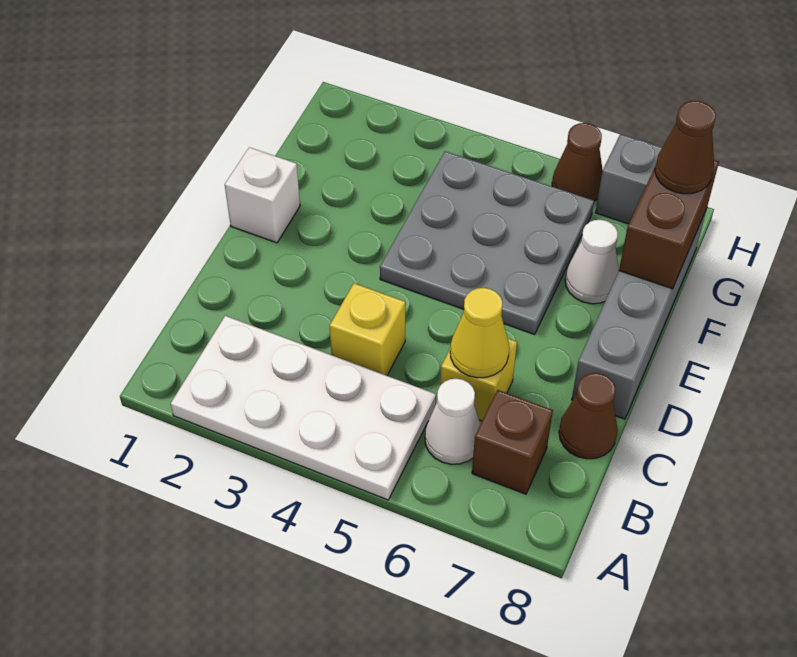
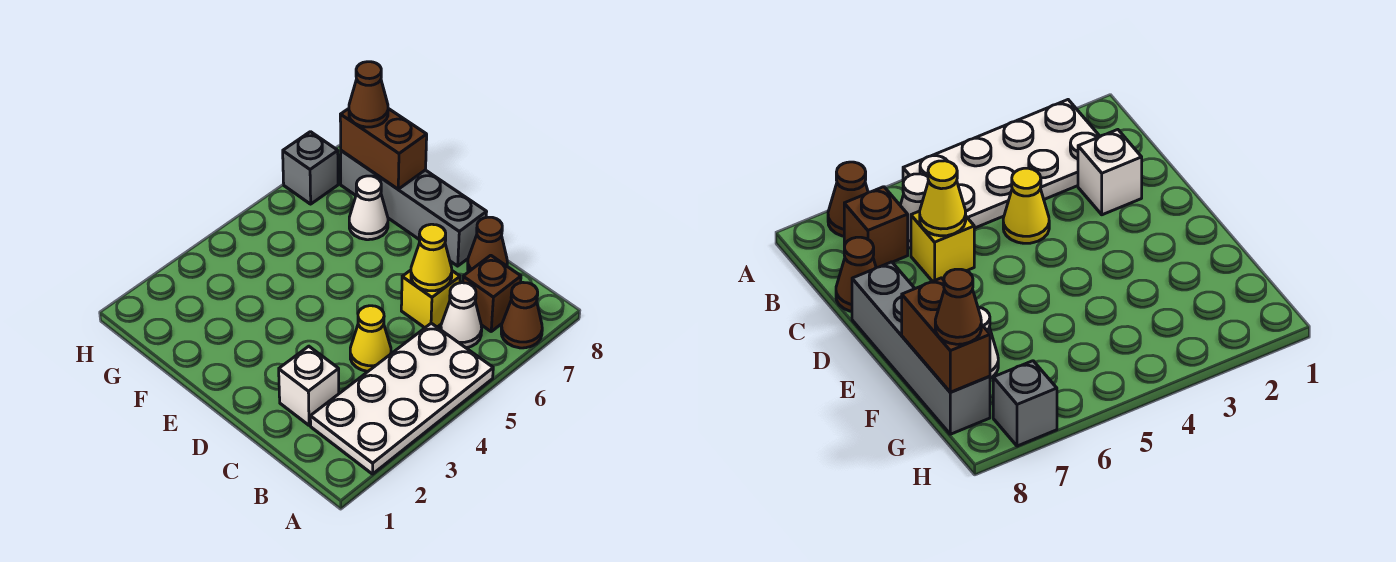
yellow 1x1 brick [330,283,405,376] -> yellow 1x1 cone [350,306,391,371]
white 1x1 brick [225,147,300,243] -> white 1x1 brick moved to [279,346,339,425]
grey 3x3 plate [380,151,594,334] -> none
brown 1x1 cone [552,123,603,201] -> brown 1x1 cone moved to [501,283,542,348]

